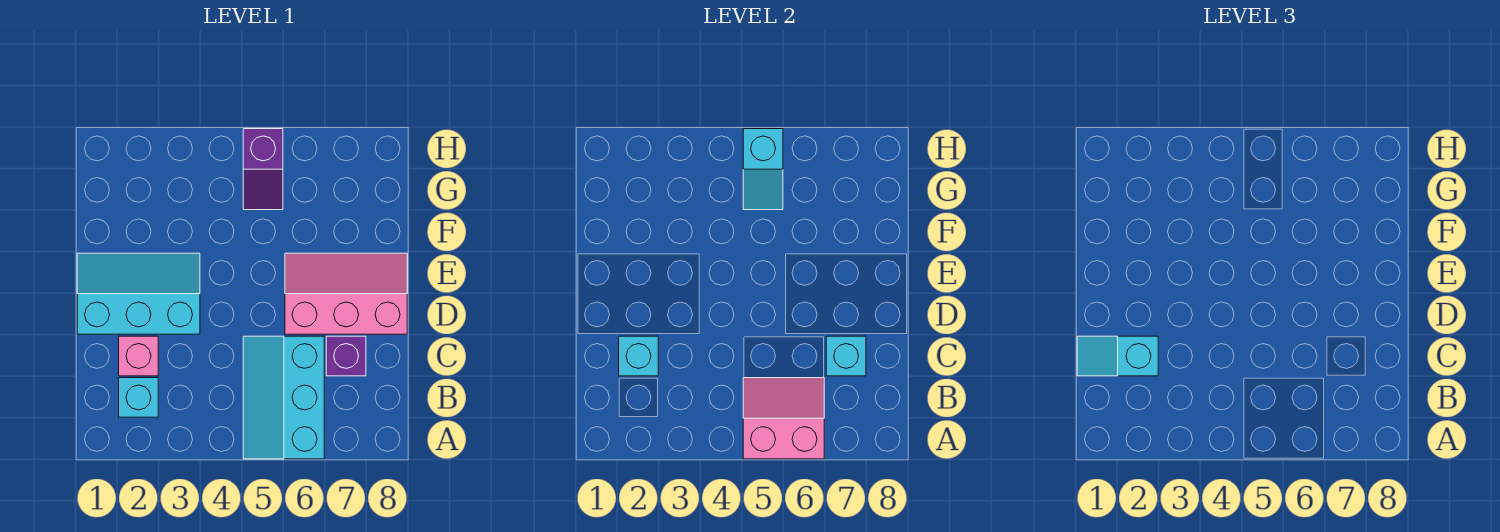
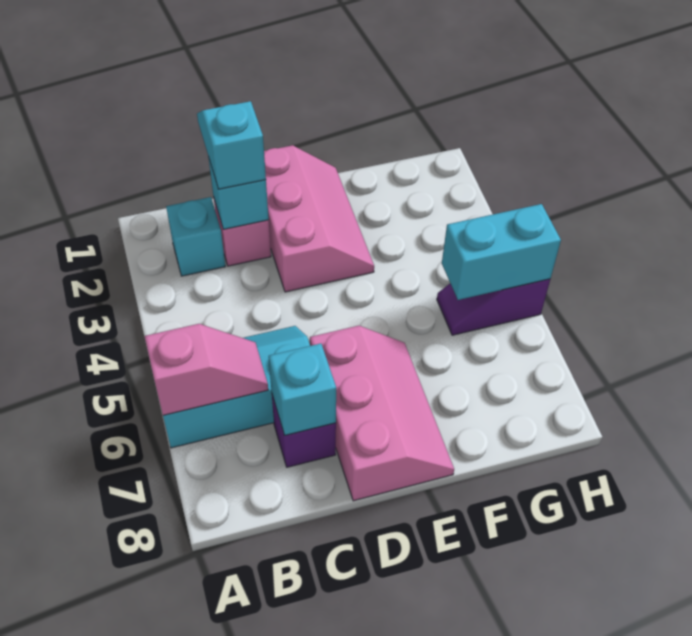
pink 2x2 slope [743,378,824,459] -> pink 1x2 slope [144,324,268,415]
cyan 2x3 slope [77,253,200,334] -> pink 2x3 slope [264,145,374,292]
cyan 1x2 slope [743,129,783,210] -> cyan 1x2 brick [442,204,561,300]

